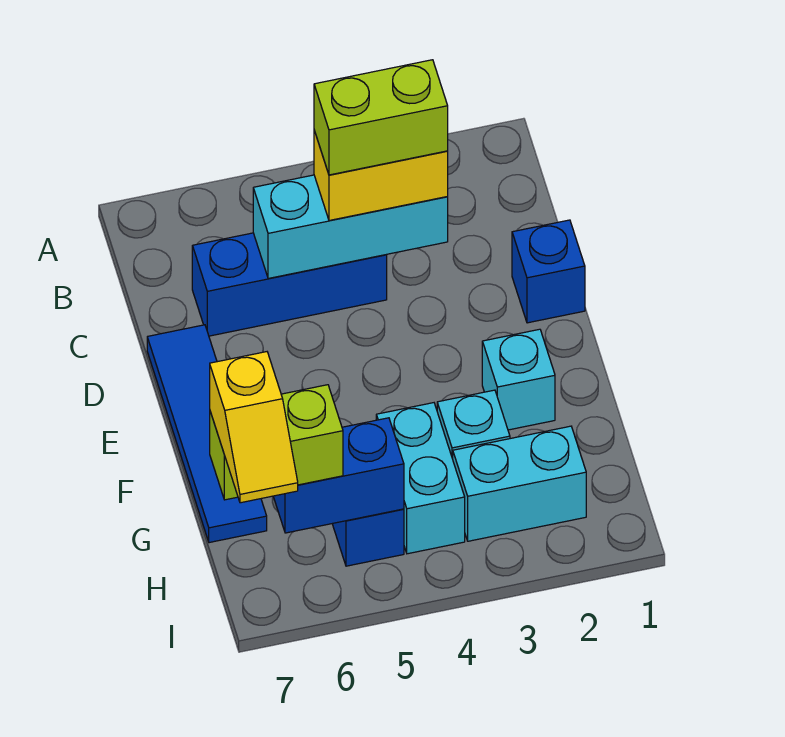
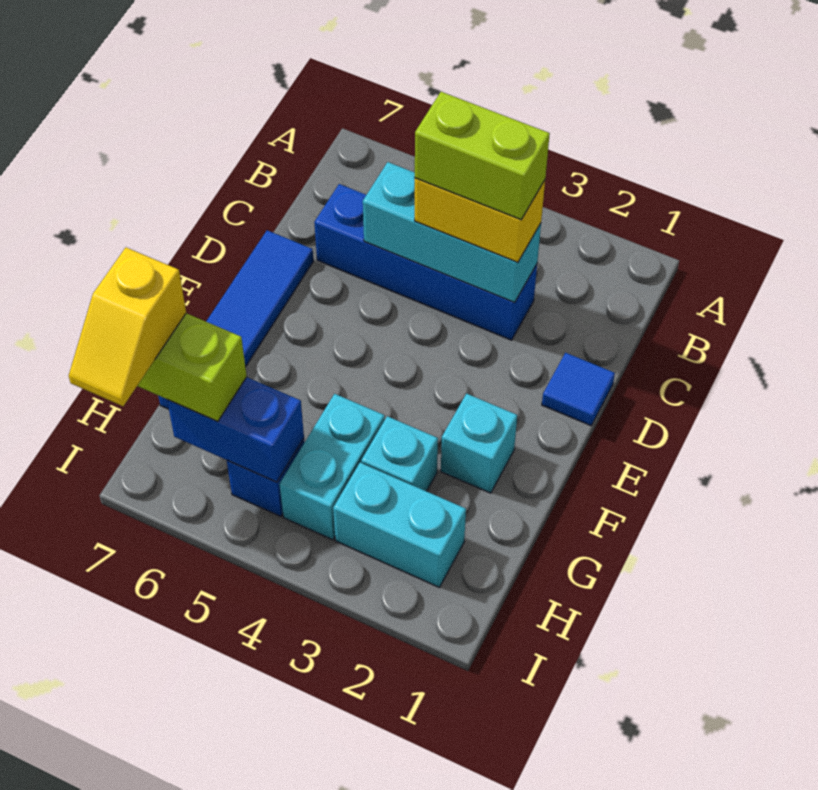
blue 1x3 brick [192,233,387,336] -> blue 1x4 brick [314,184,537,340]
blue 1x1 brick [512,220,585,323] -> blue 1x1 tile [542,353,615,426]

